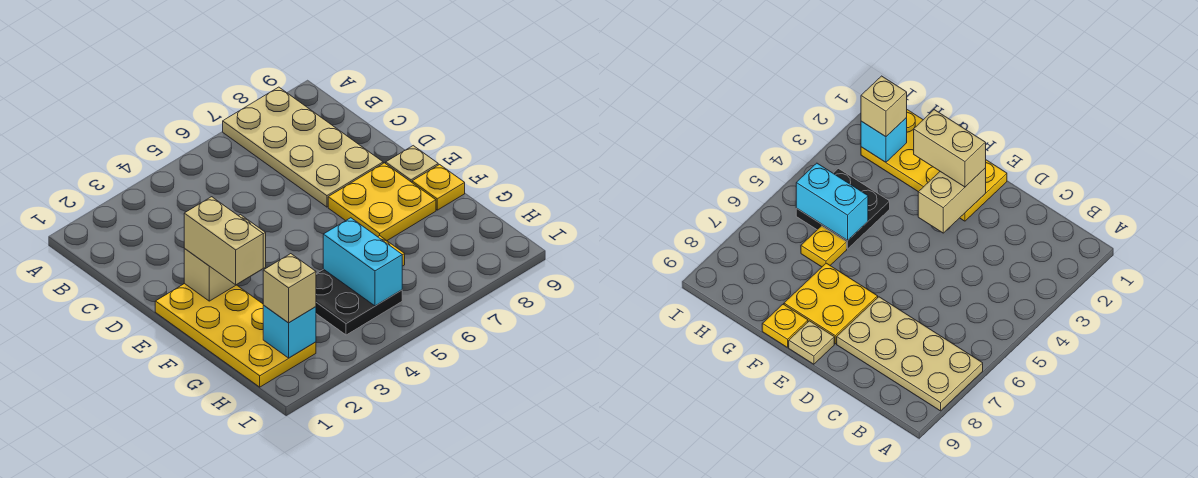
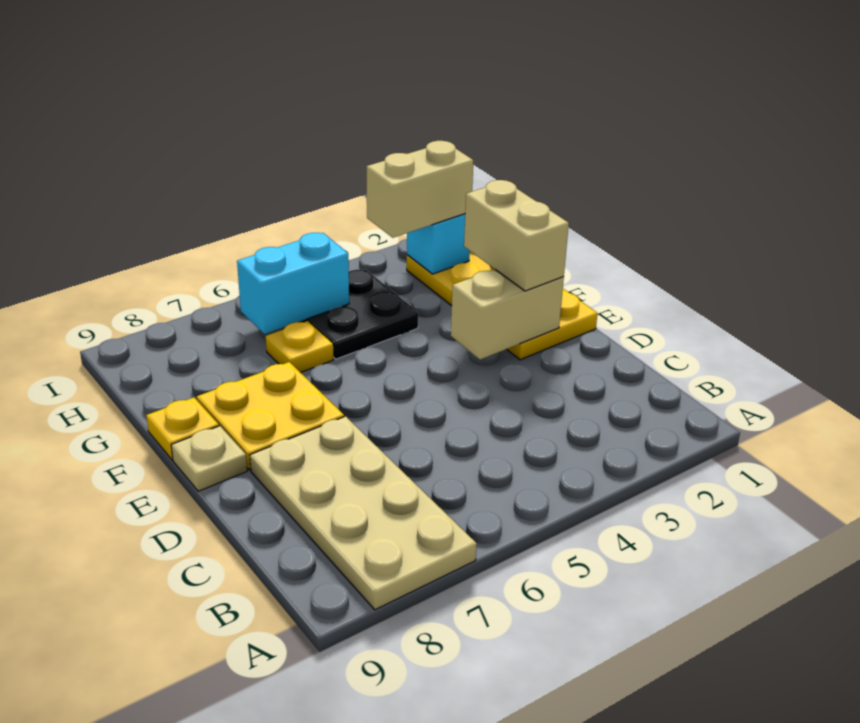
cyan 1x2 brick [323,218,402,306] -> cyan 1x2 brick turned to [237,233,349,334]
tan 1x1 brick [263,254,316,323] -> tan 1x2 brick [367,141,473,238]

